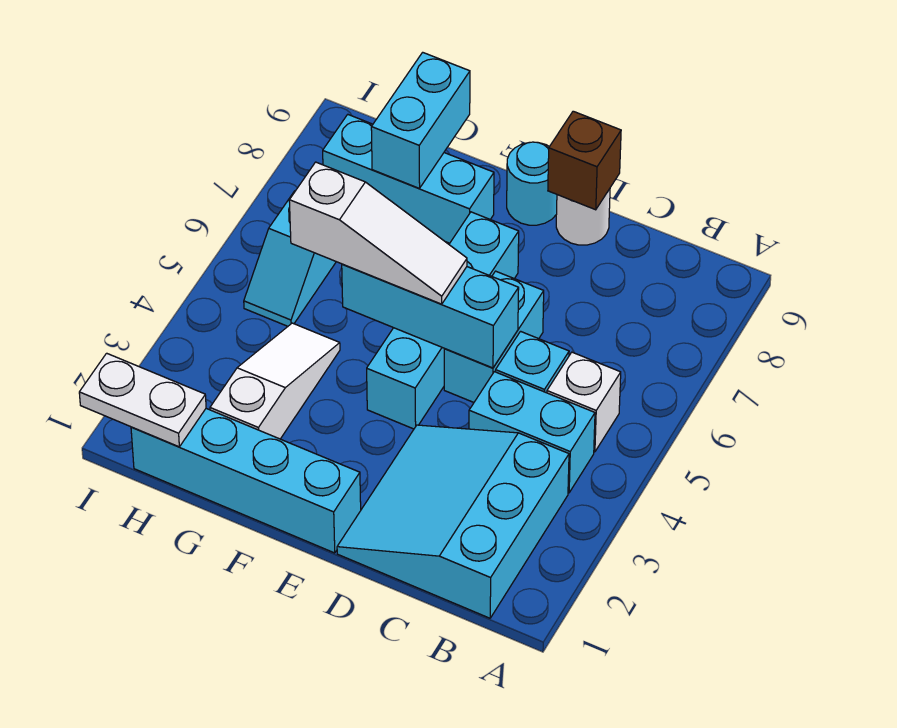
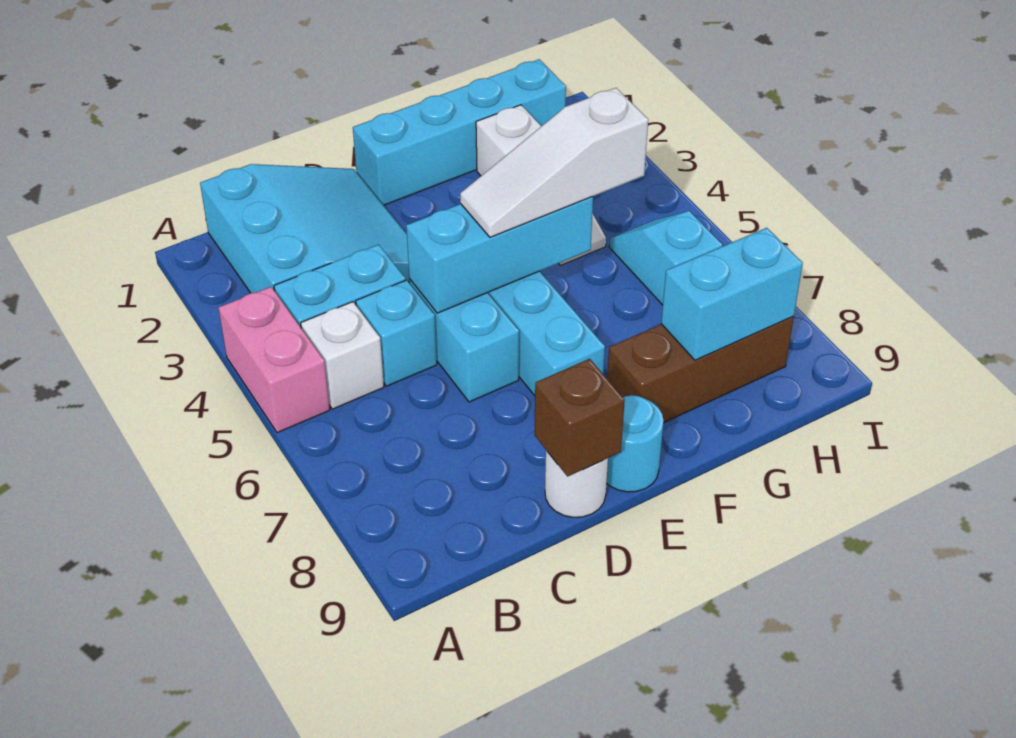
none -> pink 1x2 brick [218,287,330,433]
cyan 1x3 brick [323,115,494,243] -> brown 1x3 brick [607,316,794,423]
cyan 1x2 brick [371,52,470,188] -> cyan 1x2 brick turned to [661,228,803,360]
white 1x2 plate [79,353,206,447] -> none

